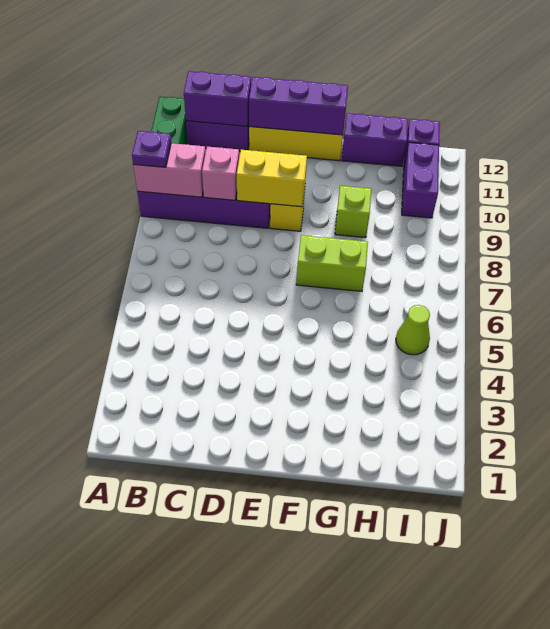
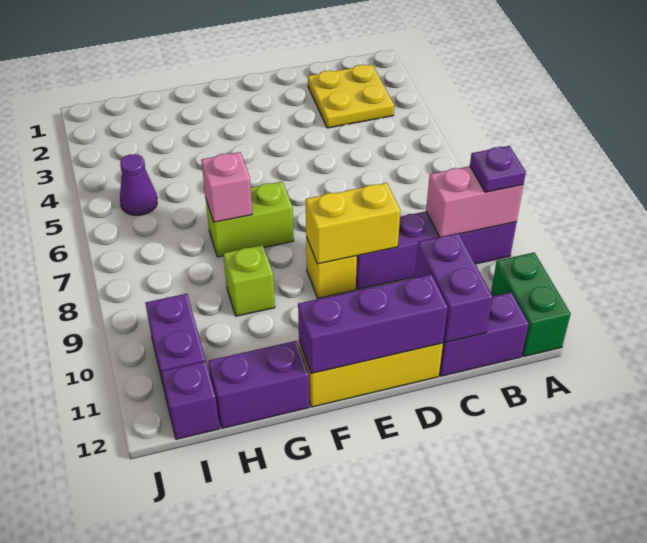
none -> yellow 2x2 plate [308,65,394,128]
purple 1x2 brick [184,71,251,126] -> purple 1x2 brick turned to [415,233,493,342]
pink 1x1 brick [202,147,239,200] -> pink 1x1 brick moved to [201,152,252,222]
lime 1x1 cone [396,305,430,355] -> purple 1x1 cone [120,154,157,215]

